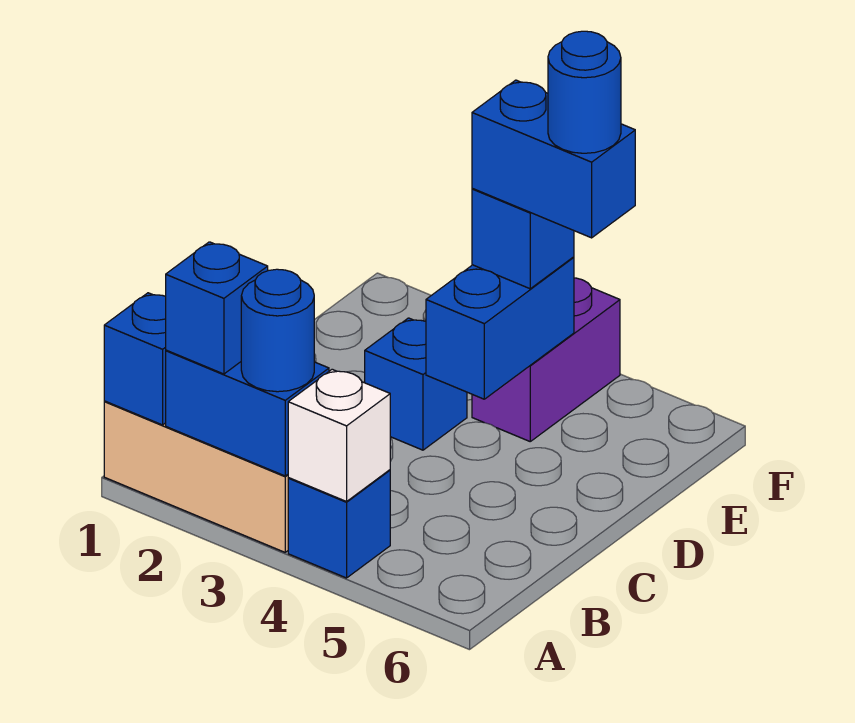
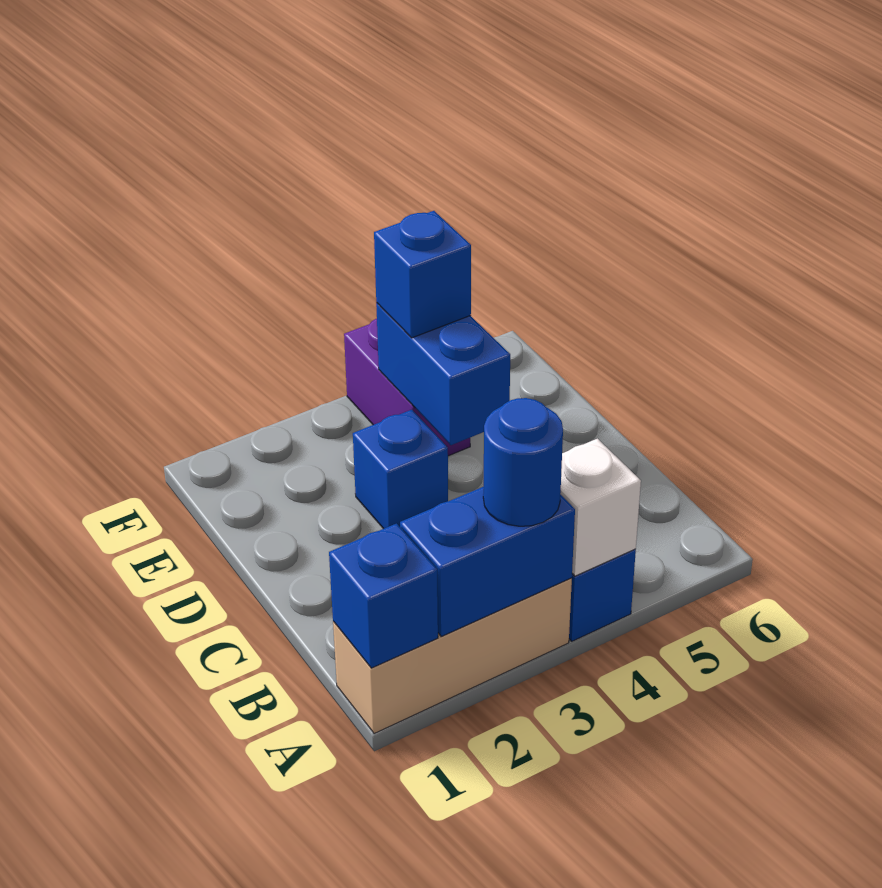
blue 1x1 brick [166,242,268,374] -> none
blue 1x2 brick [472,80,635,238] -> none
blue 1x1 round brick [548,31,621,153] -> none

